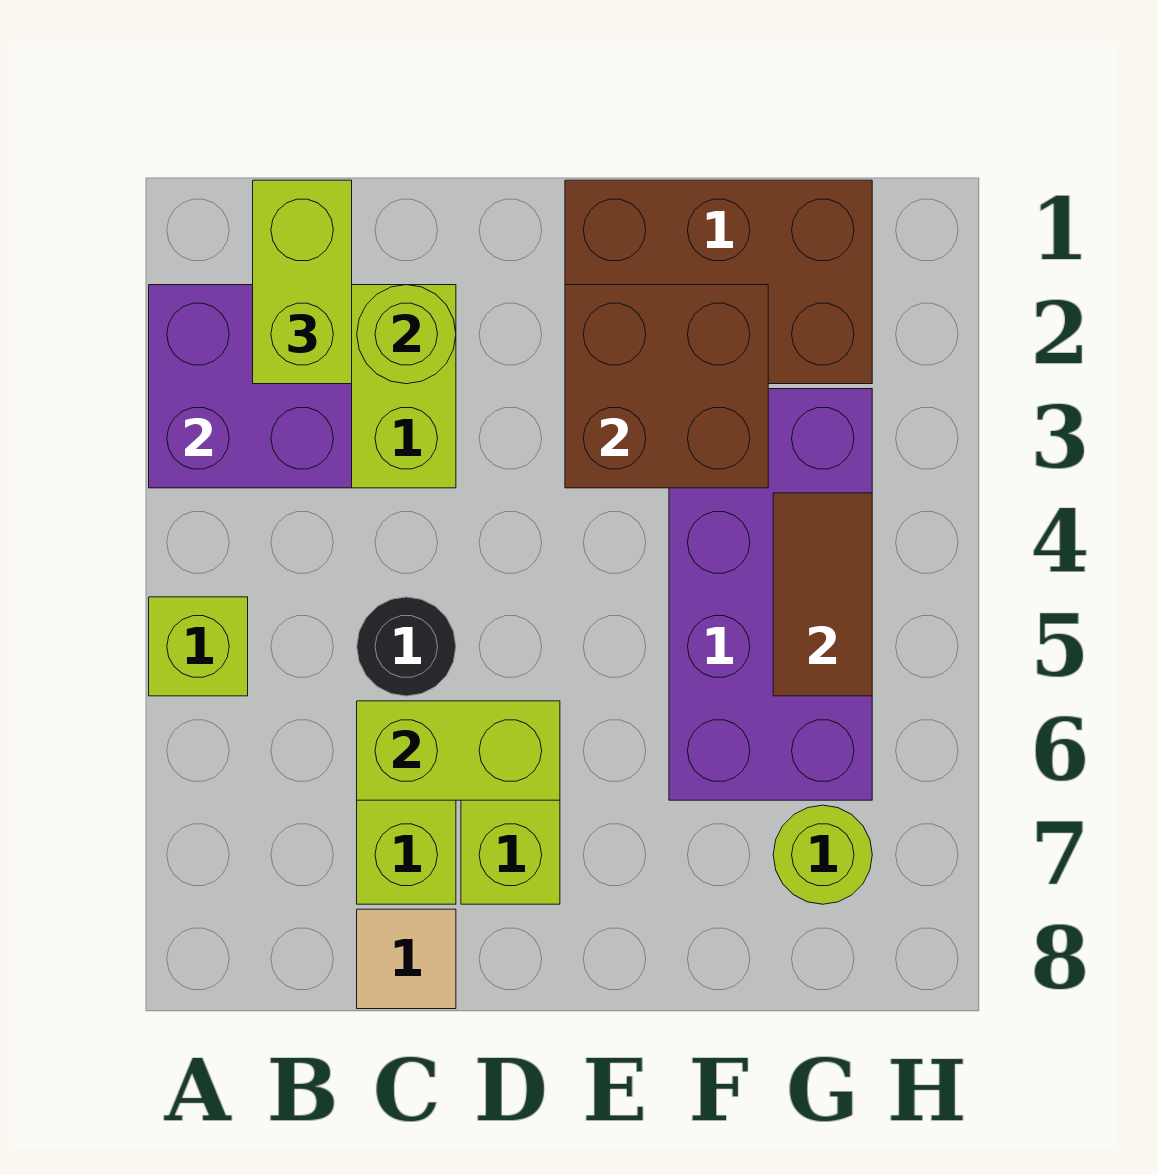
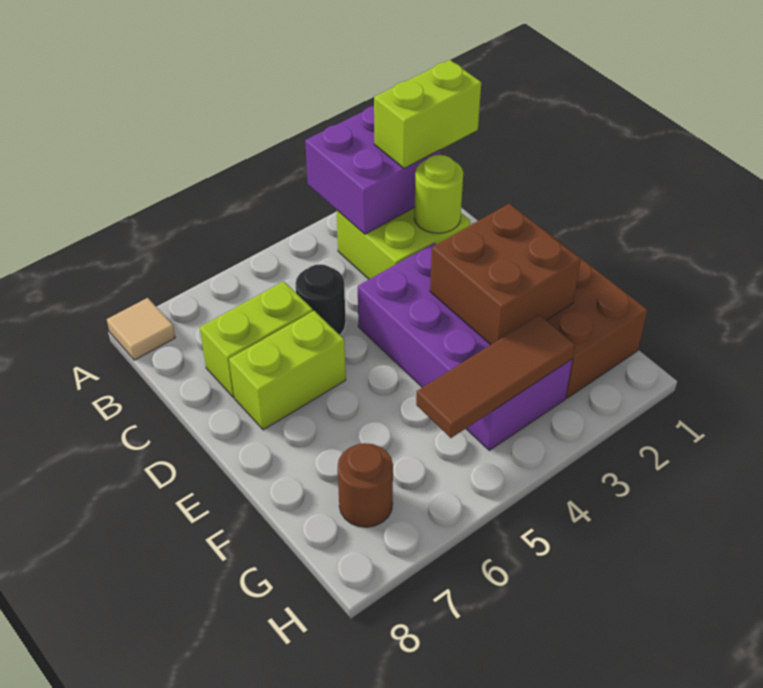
lime 1x1 brick [149,597,248,696] -> none
lime 1x2 brick [357,701,560,800] -> none
tan 1x1 tile [357,909,456,1009] -> tan 1x1 tile moved to [107,298,175,360]
purple 2x4 brick [669,389,872,800] -> purple 2x4 brick turned to [358,243,572,450]
brown 1x2 tile [773,493,872,696] -> brown 1x3 tile [416,315,575,438]
lime 1x1 round brick [773,805,872,904] -> brown 1x1 round brick [338,443,393,527]

